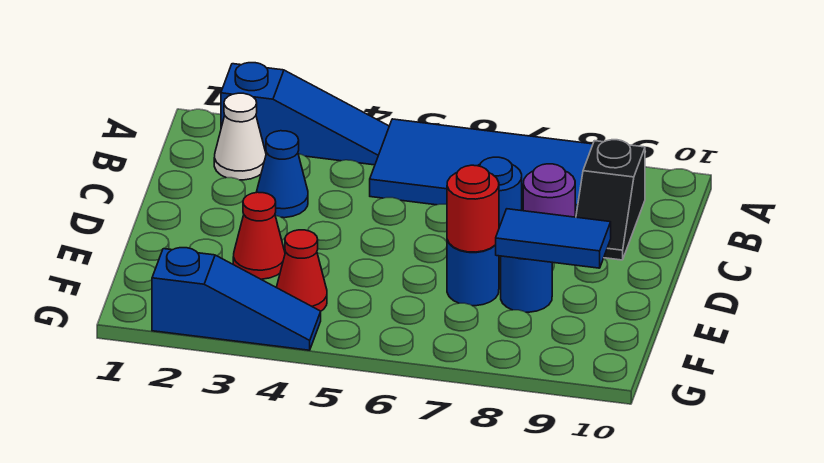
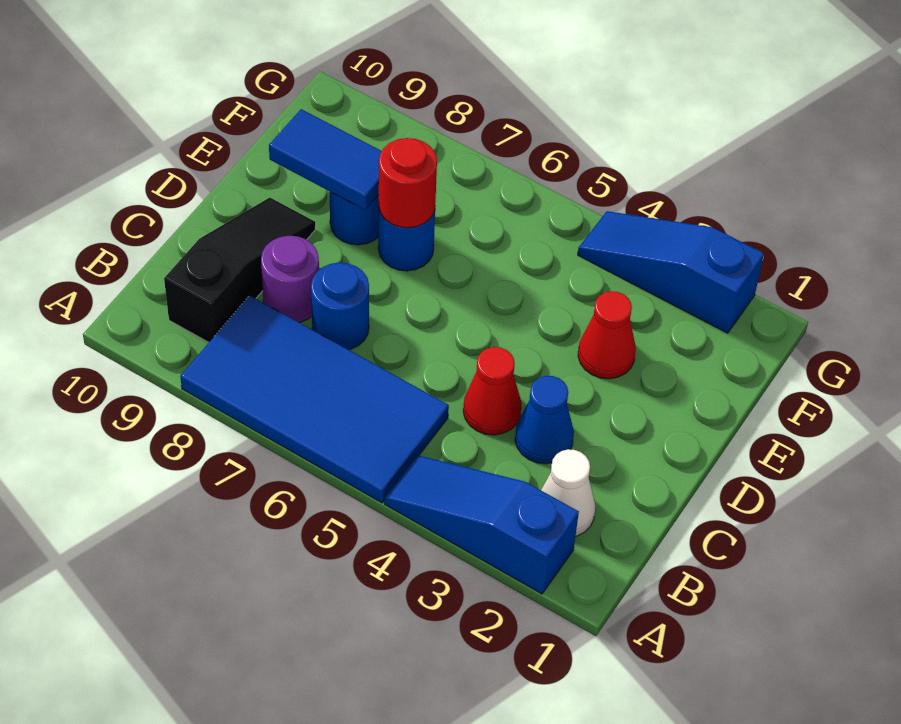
black 1x2 slope [576,140,645,260] -> black 1x3 slope [164,198,316,343]
red 1x1 cone [276,230,327,311] -> red 1x1 cone moved to [463,347,522,435]

